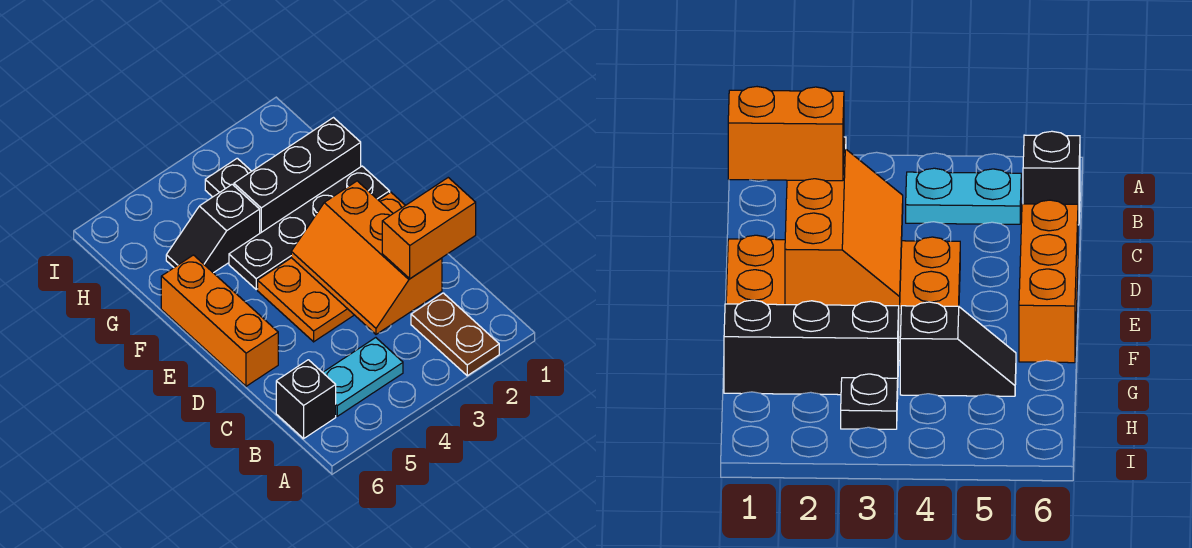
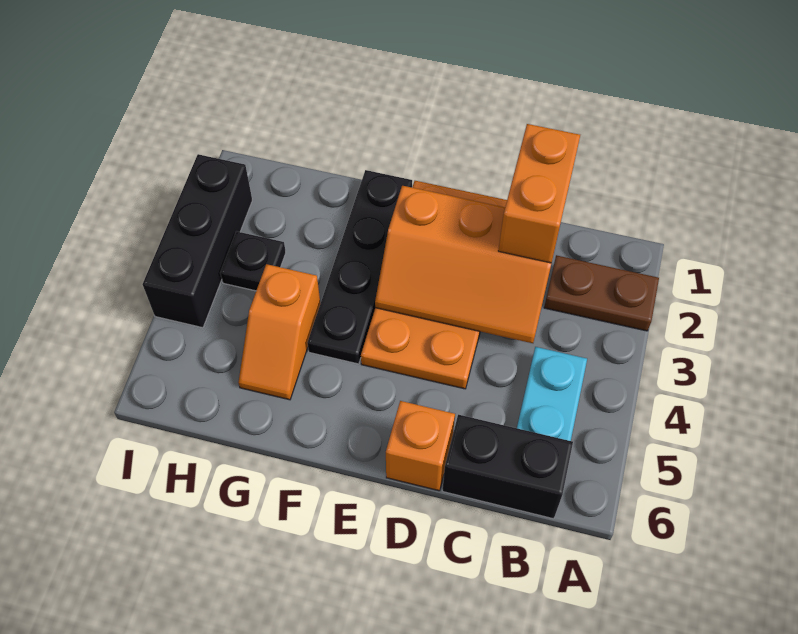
black 1x1 brick [276,360,336,439] -> black 1x2 brick [442,415,573,519]
orange 1x3 brick [161,255,278,386] -> orange 1x1 brick [386,401,455,491]
black 1x3 brick [234,118,361,233] -> black 1x3 brick moved to [143,154,252,328]
black 1x2 slope [166,184,260,273] -> orange 1x2 slope [238,264,320,400]

